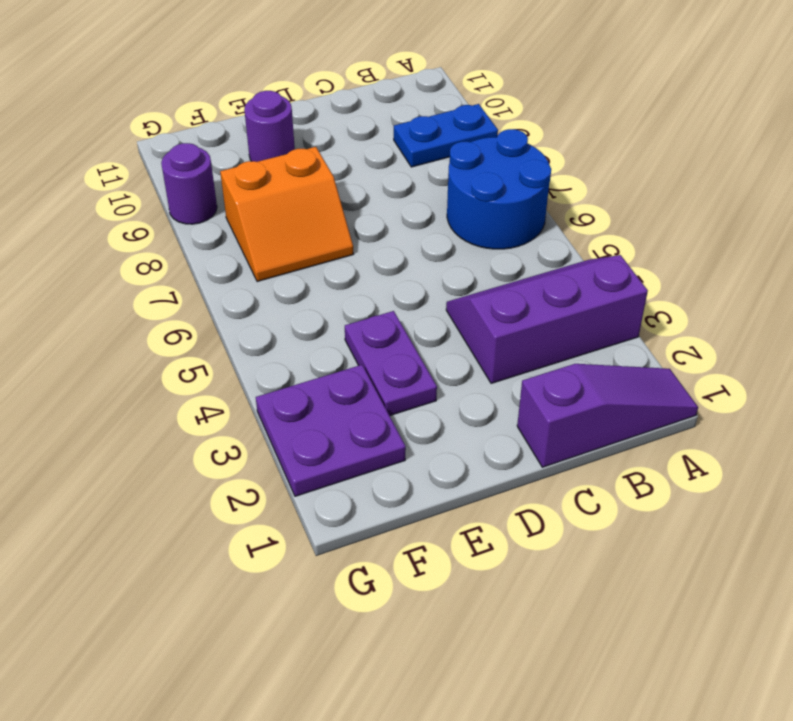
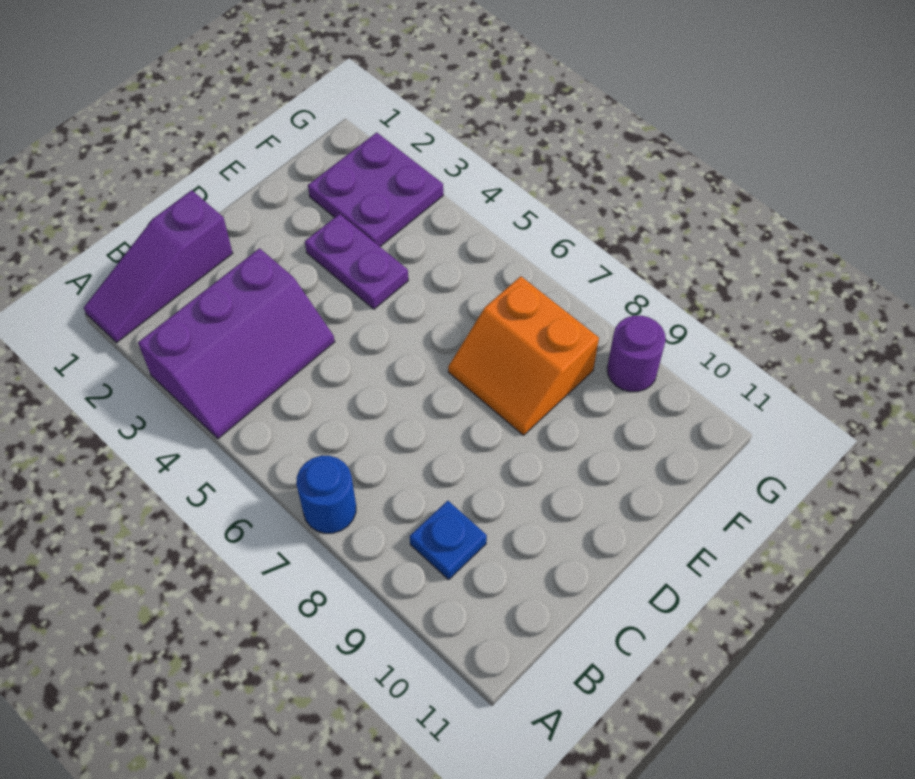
blue 2x2 round brick [447,129,551,249] -> blue 1x1 round brick [296,456,356,533]
blue 1x2 plate [394,104,498,167] -> blue 1x1 plate [410,501,487,580]
orange 2x2 slope [220,147,353,282] -> orange 2x2 slope turned to [448,276,599,435]
purple 1x1 round brick [244,91,295,162] -> none

